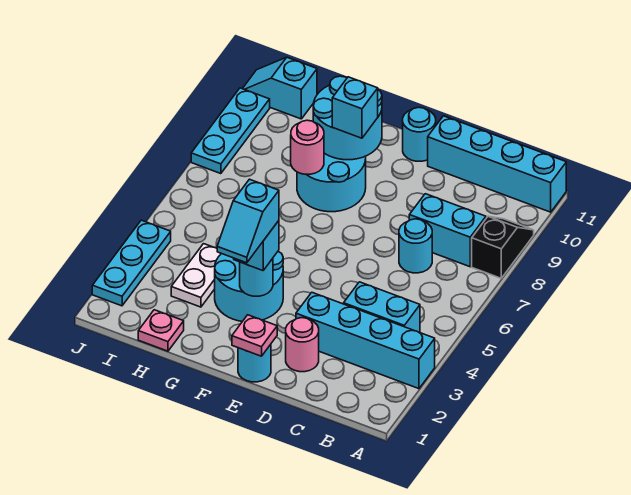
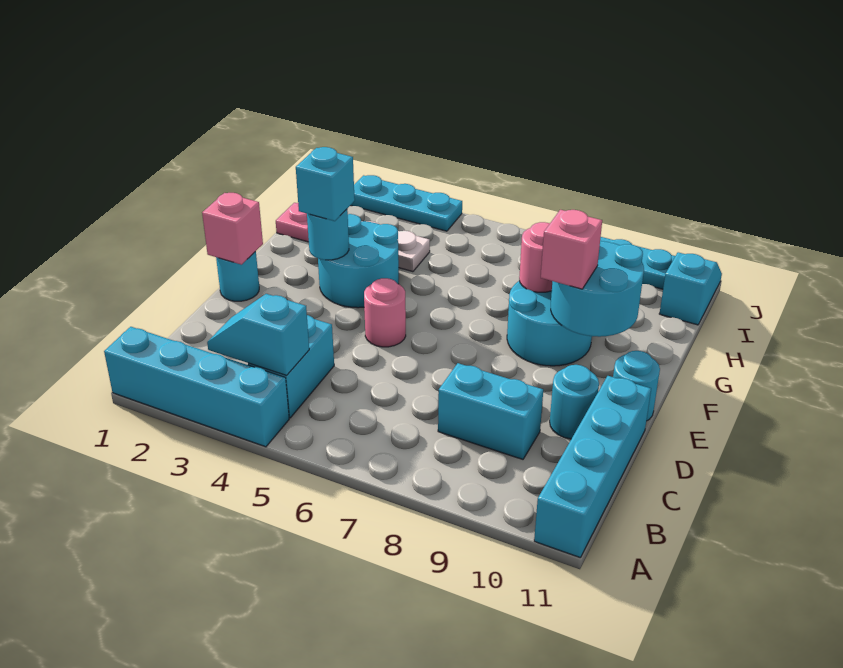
cyan 1x4 brick [296,292,435,389] -> cyan 1x4 brick turned to [104,327,289,447]
black 1x2 slope [472,216,534,278] -> none
cyan 1x2 brick [409,194,486,267] -> cyan 1x2 brick turned to [438,363,543,459]
cyan 1x1 round brick [399,219,432,273] -> cyan 1x1 round brick moved to [550,365,599,439]
pink 1x1 round brick [286,318,319,372] -> pink 1x1 round brick moved to [364,278,406,347]
pink 1x1 plate [232,315,277,356] -> pink 1x1 brick [202,193,263,265]
cyan 1x2 slope [217,179,279,263] -> cyan 1x2 slope moved to [207,294,309,375]
cyan 1x1 brick [332,77,378,138] -> pink 1x1 brick [541,210,602,289]

